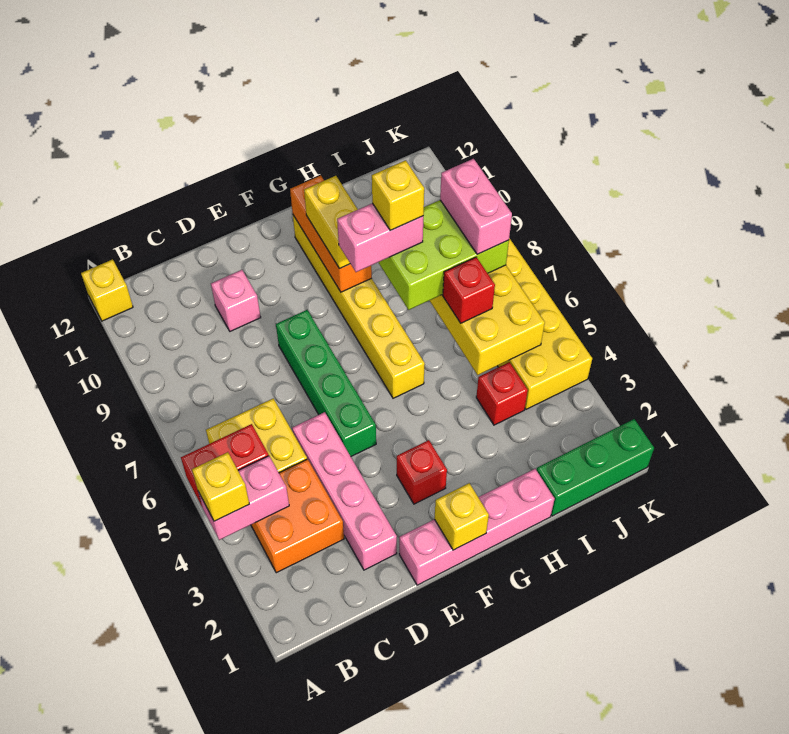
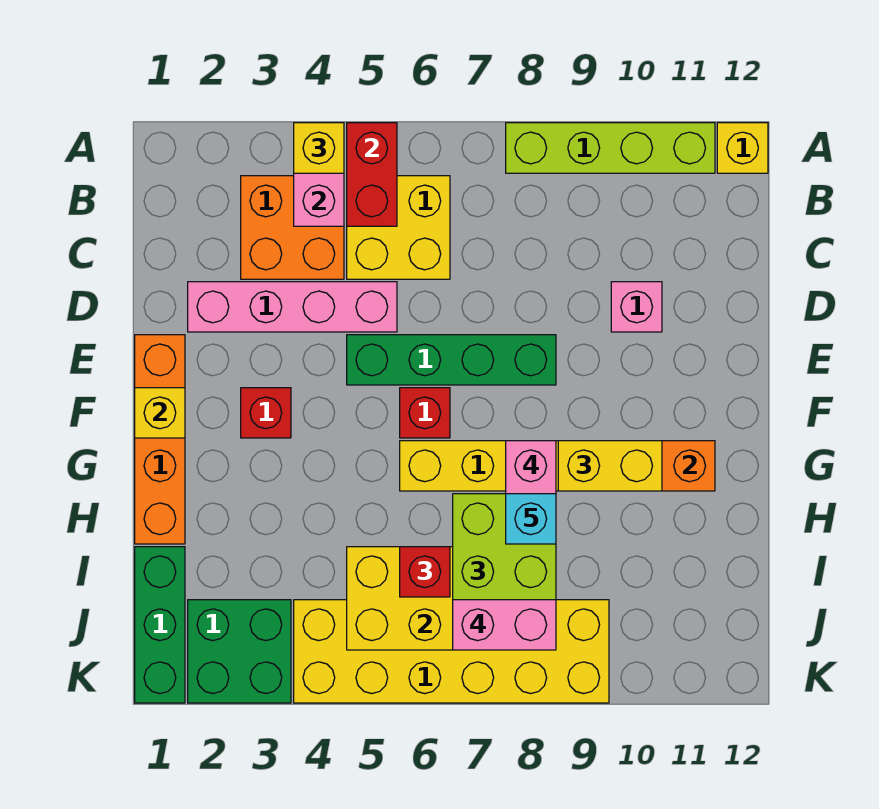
none -> lime 1x4 brick [506,123,715,173]
pink 1x4 brick [399,469,555,585] -> orange 1x4 brick [135,335,185,544]
yellow 1x1 brick [372,160,424,230] -> cyan 1x1 brick [506,494,556,544]
red 1x1 brick [476,362,528,425] -> red 1x1 brick moved to [400,388,450,438]
none -> green 2x2 brick [188,600,291,703]

